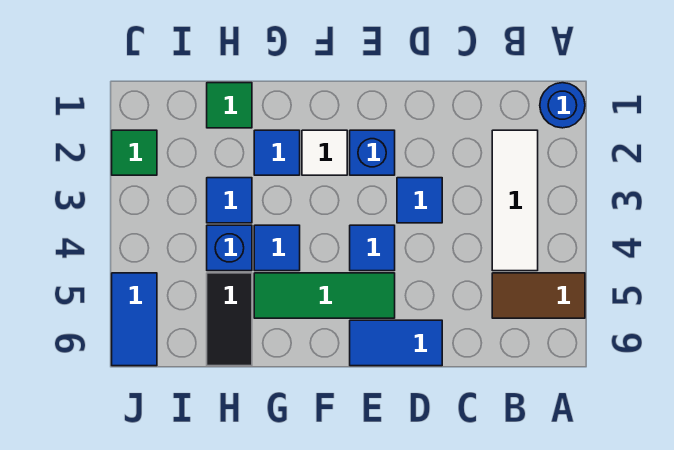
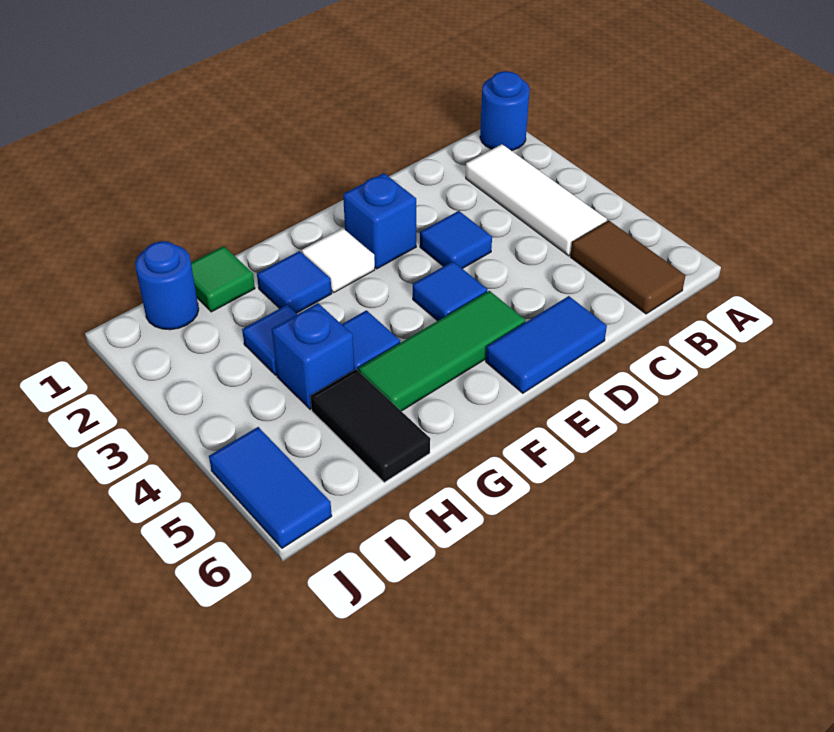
brown 1x2 tile [492,273,585,318] -> brown 1x2 tile turned to [570,220,686,314]
none -> blue 1x1 round brick [135,241,199,330]
green 1x1 tile [112,130,157,175] -> none

